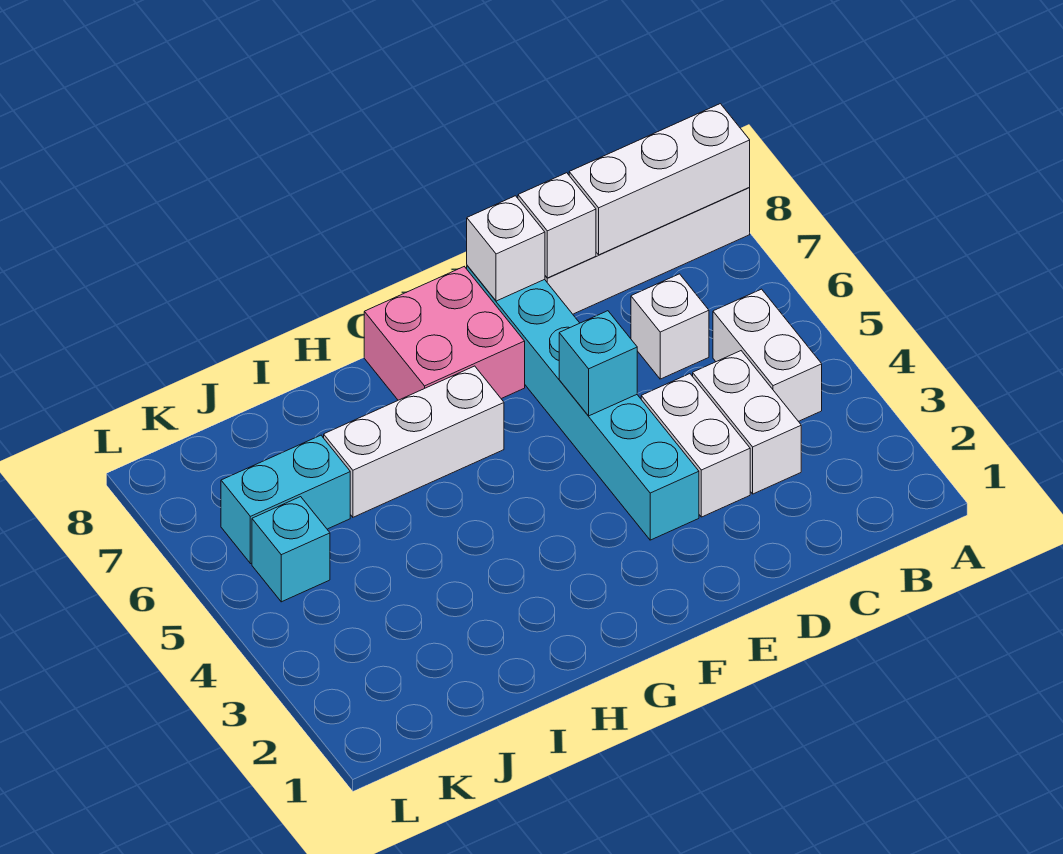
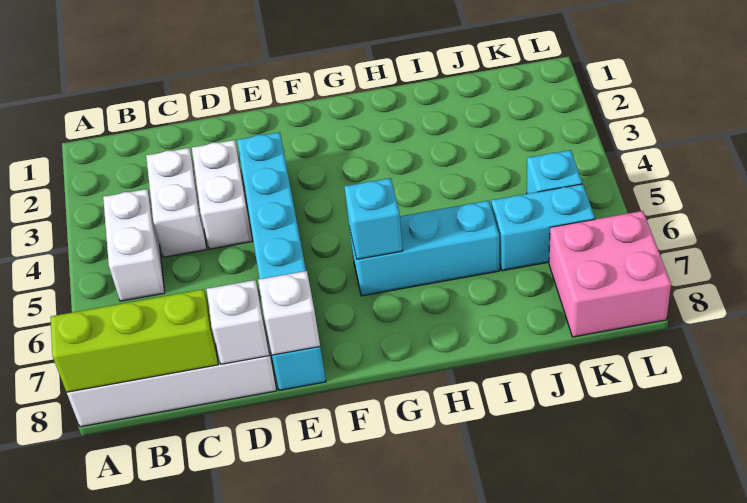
white 1x3 brick [569,104,750,255] -> lime 1x3 brick [51,289,218,392]
white 1x1 brick [631,274,709,379] -> none
cyan 1x1 brick [559,311,637,416] -> cyan 1x1 brick moved to [344,178,403,259]
pink 2x2 brick [364,267,525,400] -> pink 2x2 brick moved to [549,211,671,337]
white 1x3 brick [324,366,504,517] -> cyan 1x3 brick [350,201,500,296]

